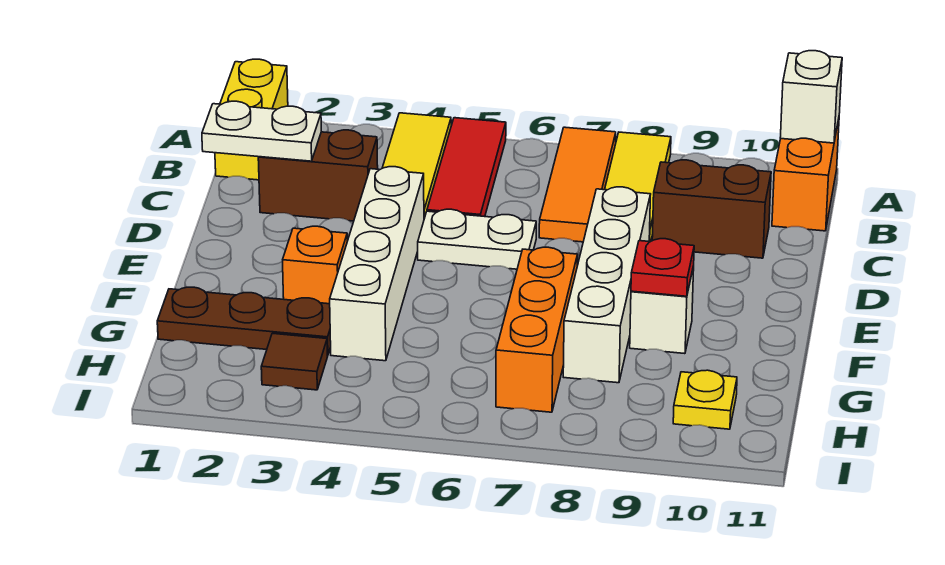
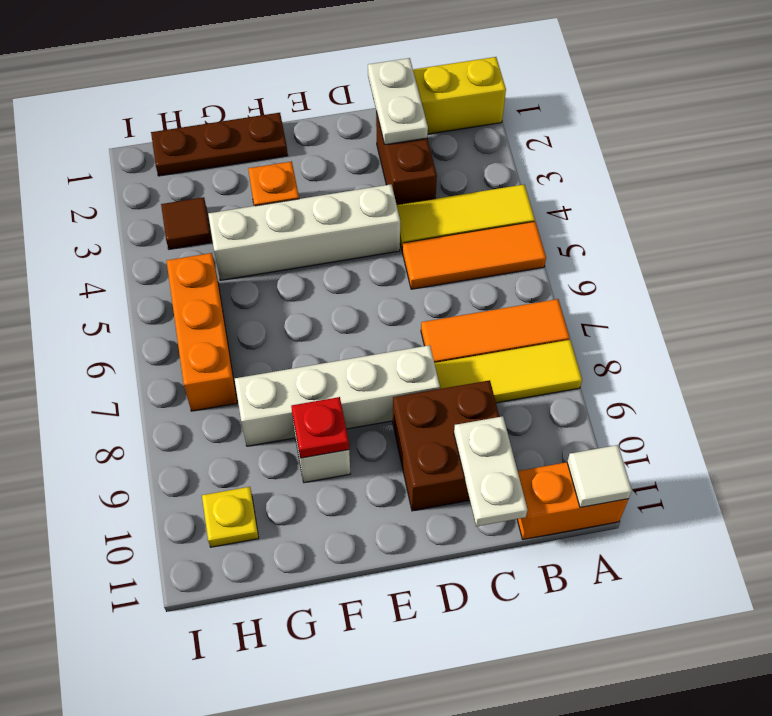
red 1x3 tile [427,118,506,217] -> orange 1x3 tile [402,222,546,289]
white 1x1 brick [780,51,842,143] -> white 1x1 tile [567,445,632,508]
brown 1x2 brick [652,160,771,258] -> brown 2x2 brick [393,380,499,511]
white 1x2 plate [418,209,536,269] -> white 1x2 plate moved to [454,416,527,526]
orange 1x3 brick [496,247,577,412] -> orange 1x3 brick turned to [167,253,237,411]
brown 1x3 plate [157,287,331,355] -> brown 1x3 plate turned to [151,113,288,176]

